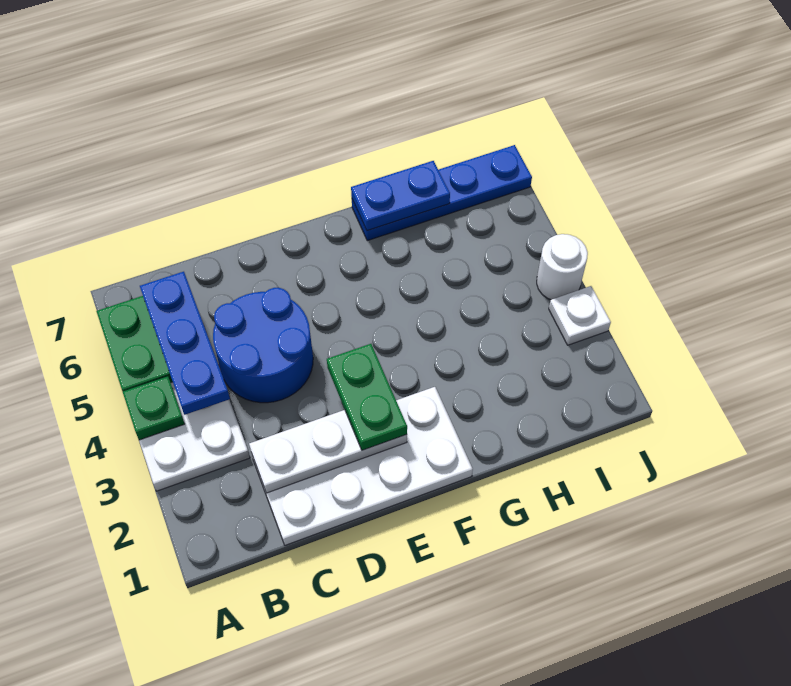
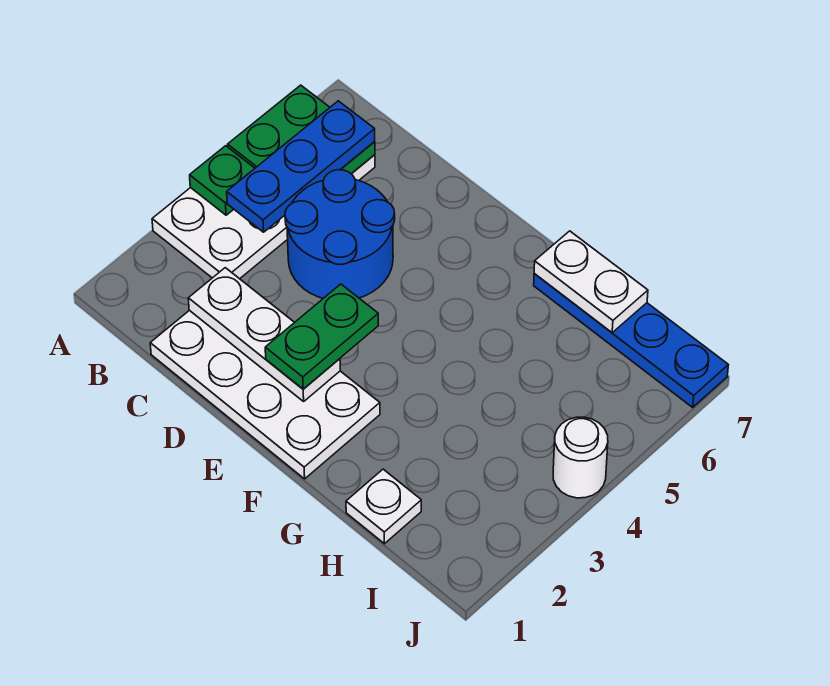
blue 1x2 plate [351,161,450,231] -> white 1x2 plate [534,231,648,333]
white 1x1 plate [549,286,611,345] -> white 1x1 plate moved to [346,469,421,544]

